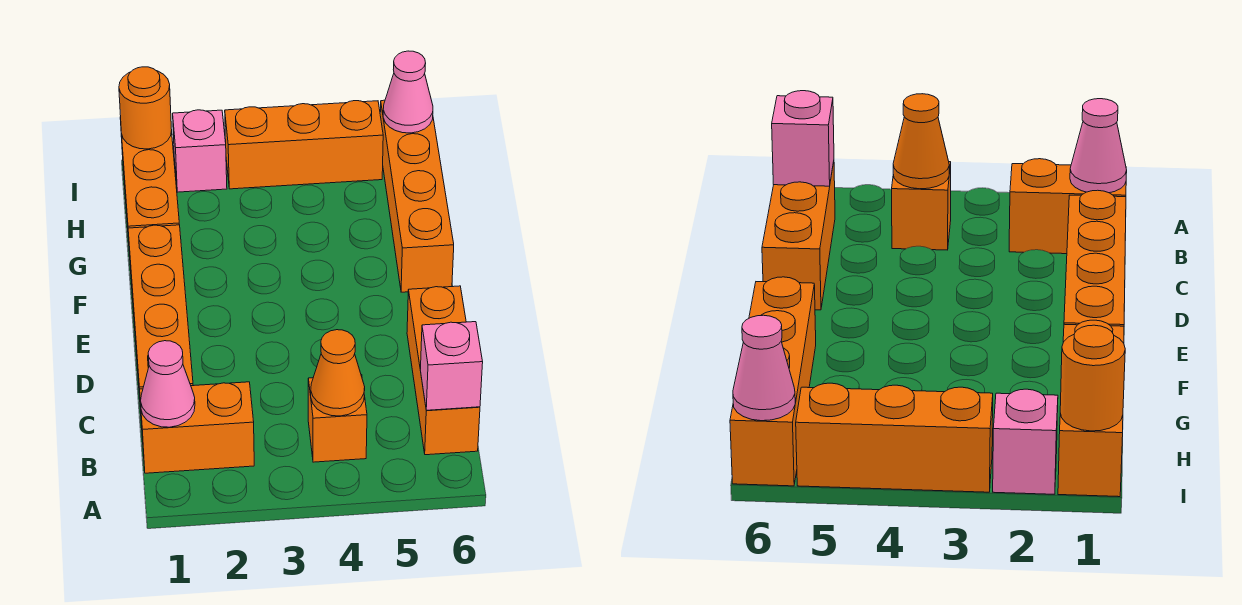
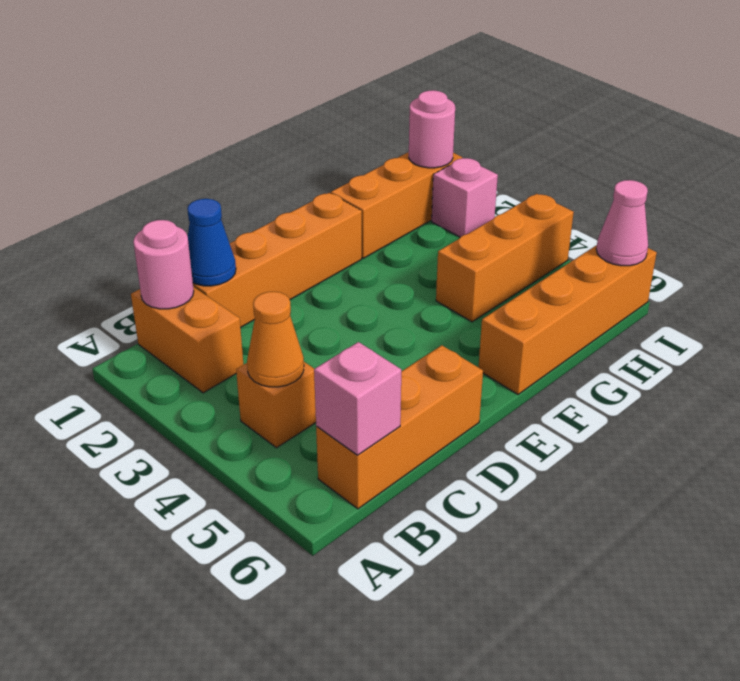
pink 1x1 cone [140,341,195,427] -> pink 1x1 round brick [133,220,194,309]
none -> blue 1x1 cone [187,199,236,286]
orange 1x1 round brick [119,67,172,149] -> pink 1x1 round brick [409,90,455,168]
orange 1x3 brick [225,101,383,189] -> orange 1x3 brick turned to [436,194,574,322]

